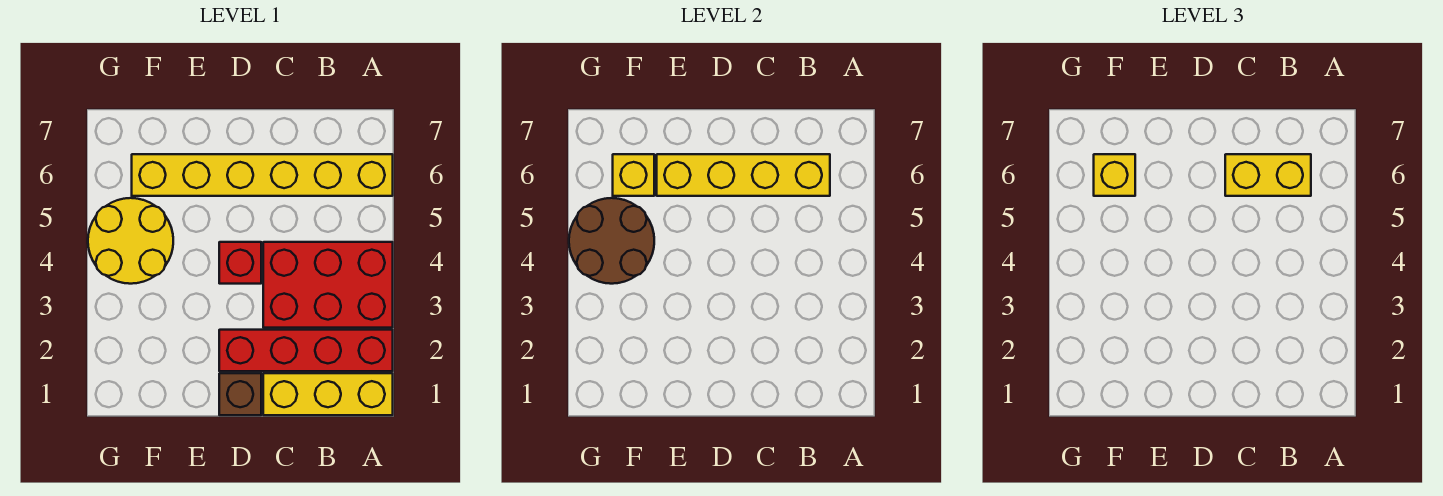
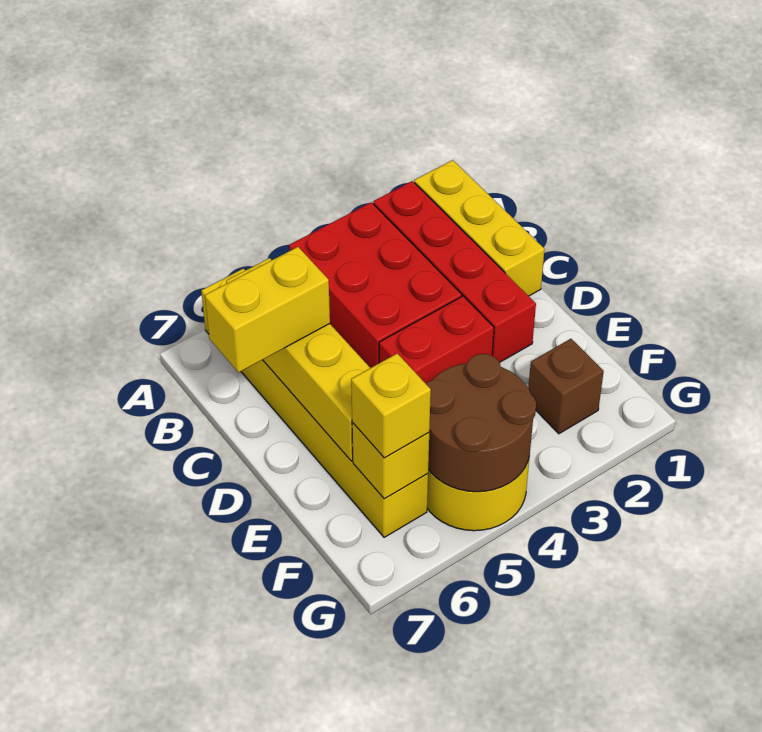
yellow 1x2 brick [1225,154,1311,196] -> yellow 1x2 brick turned to [205,247,330,372]
brown 1x1 brick [219,373,261,415] -> brown 1x1 brick moved to [528,339,604,434]
red 1x1 brick [219,242,261,284] -> red 1x2 brick [379,296,494,383]

